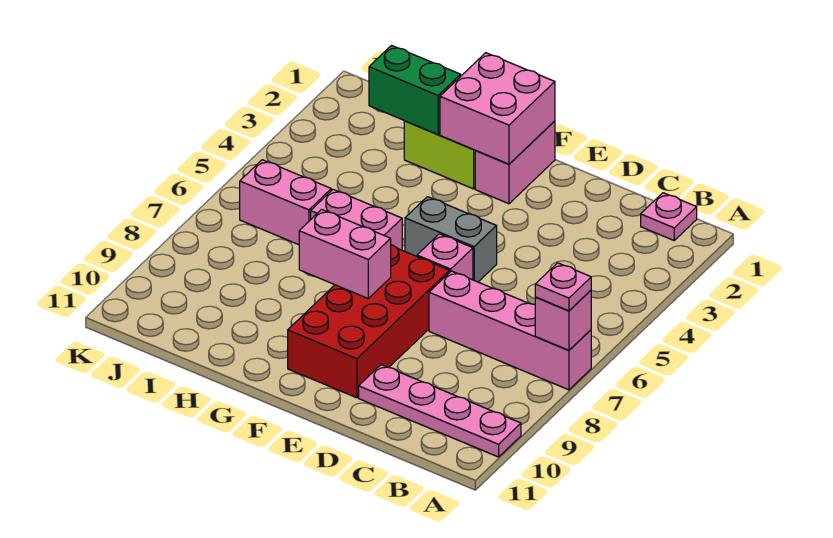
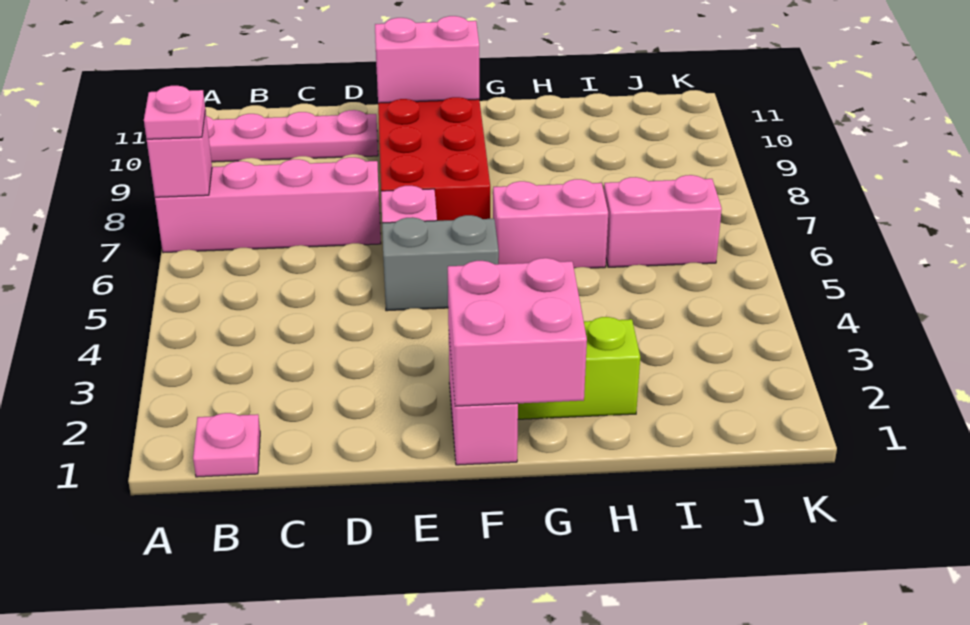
pink 1x2 brick [299,210,391,298] -> pink 1x2 brick moved to [375,16,479,103]
green 1x2 brick [369,46,461,135] -> none

